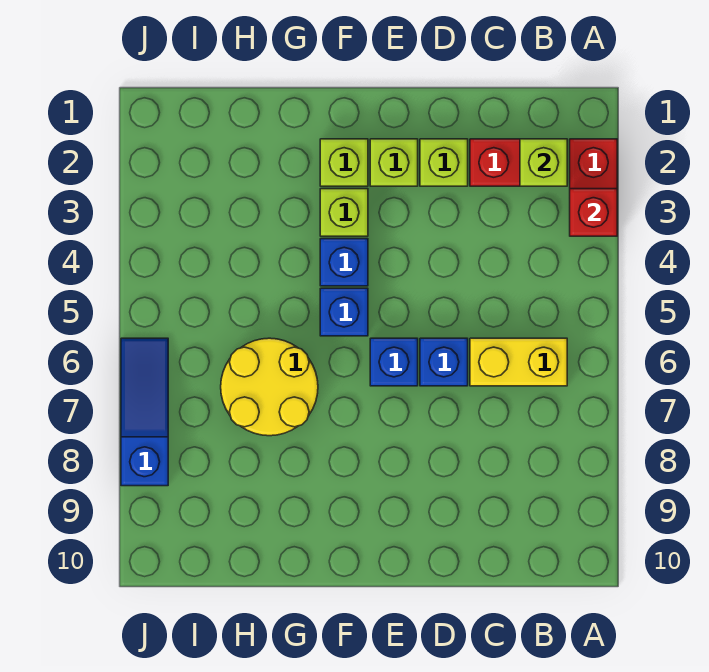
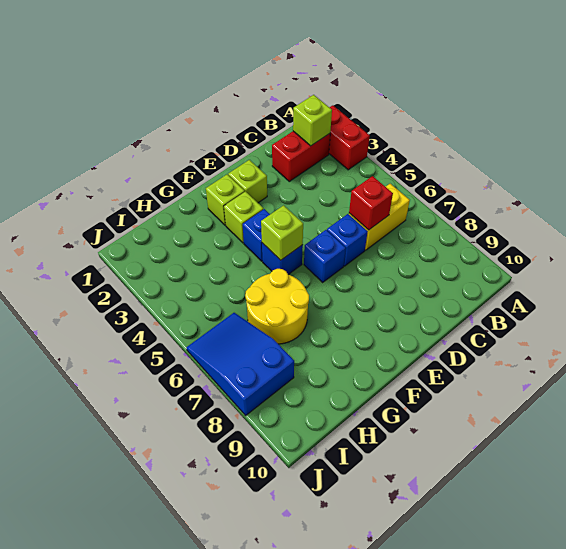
red 1x1 brick [570,189,617,236] -> red 1x1 brick moved to [349,176,393,230]
lime 1x1 brick [420,139,468,186] -> lime 1x1 brick moved to [261,205,303,260]
blue 1x3 slope [121,338,168,486] -> blue 2x3 slope [186,313,294,415]

